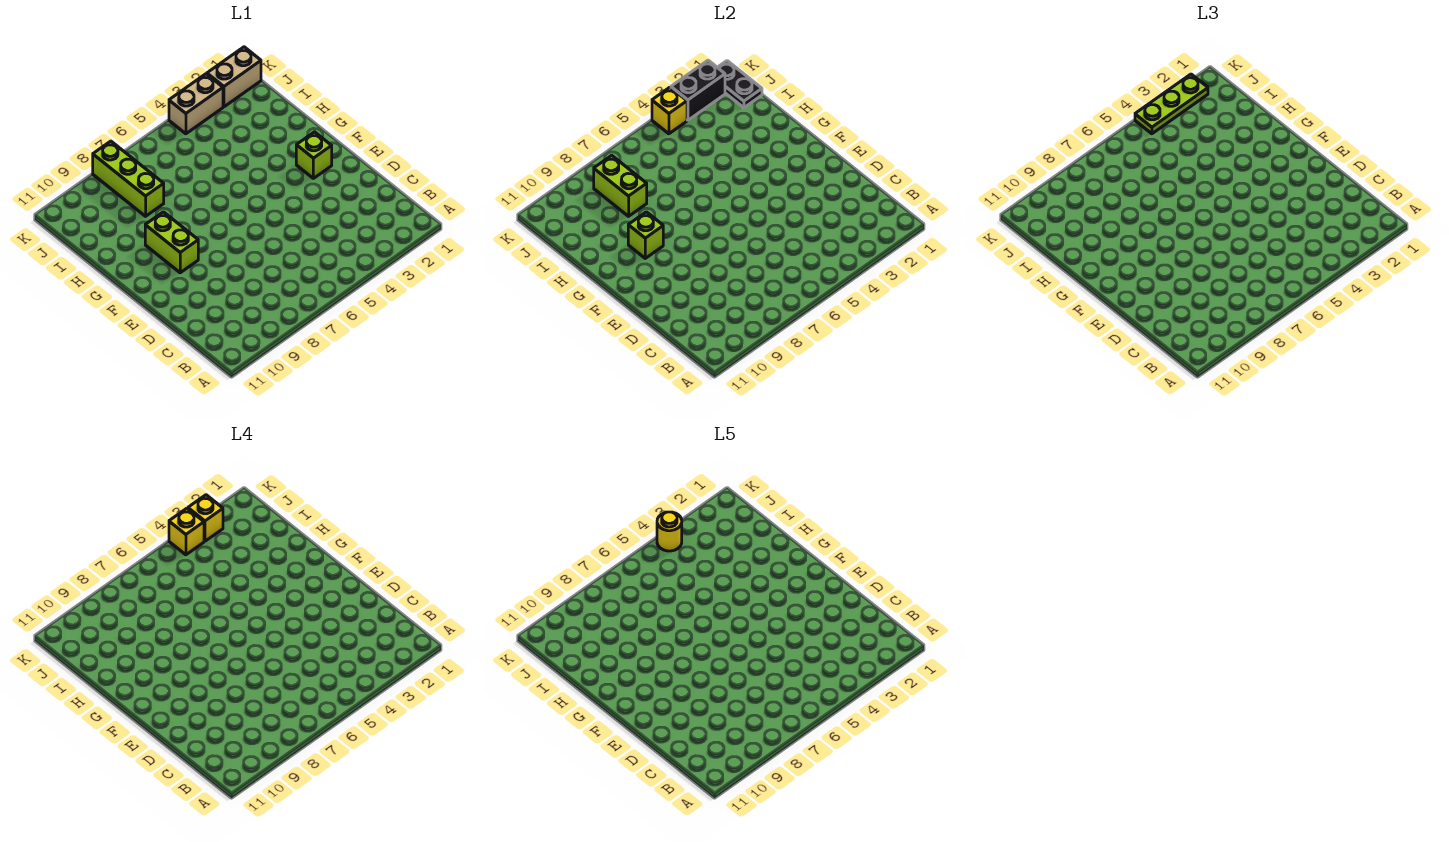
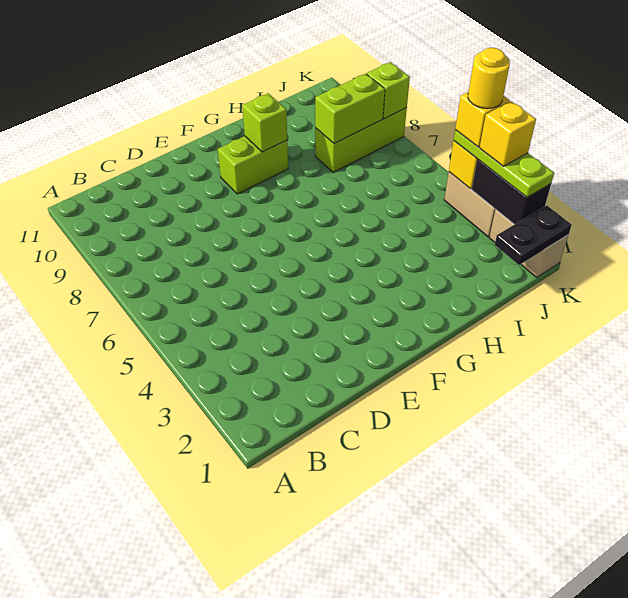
lime 1x1 brick [296,132,332,178] -> lime 1x1 brick moved to [367,62,410,119]

